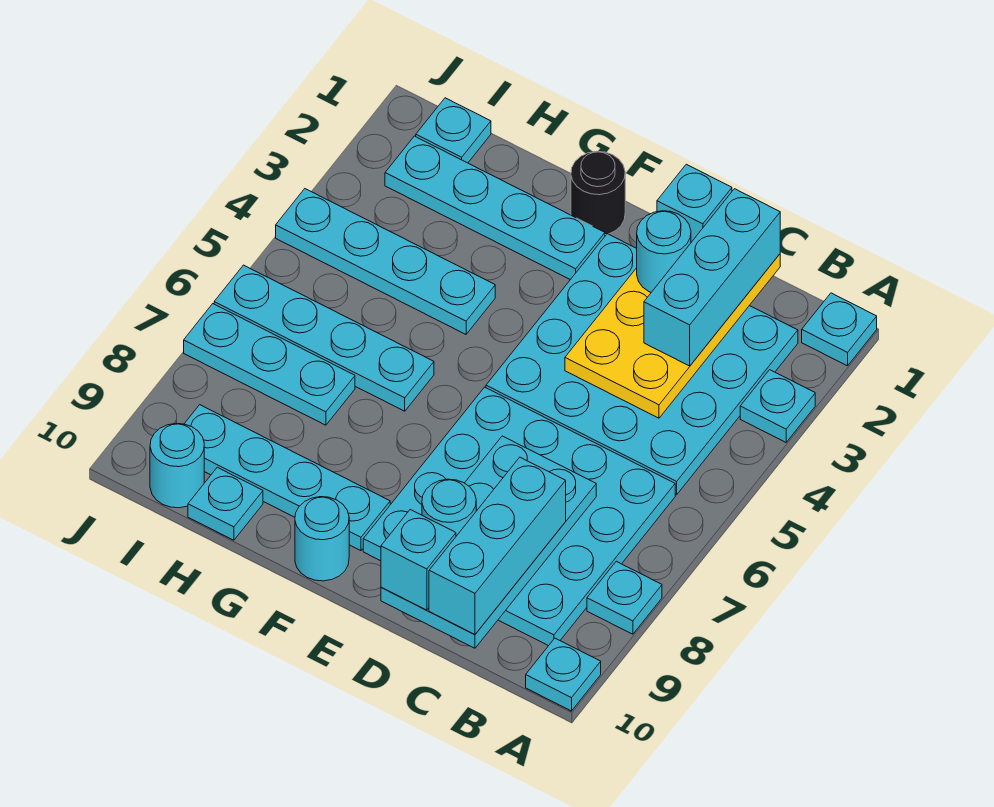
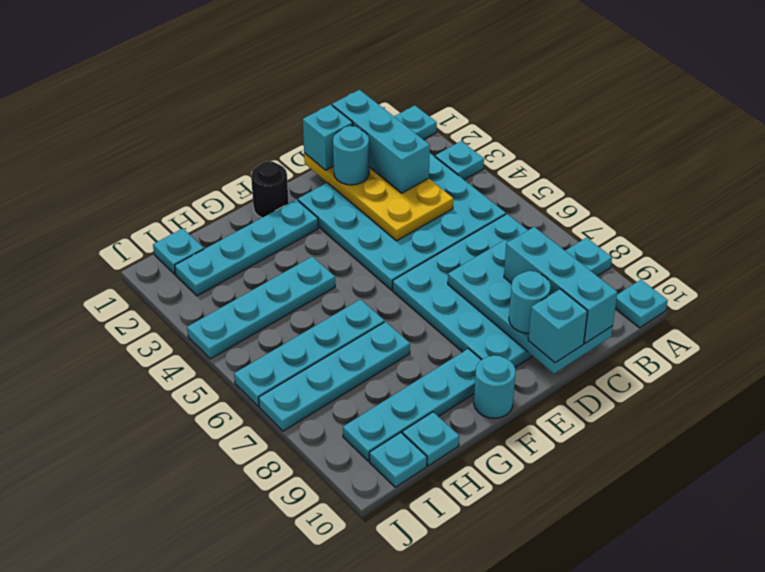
cyan 1x3 plate [184,304,355,425] -> cyan 1x4 plate [259,322,410,431]
cyan 1x1 round brick [150,423,204,508] -> cyan 1x1 plate [369,432,427,487]

